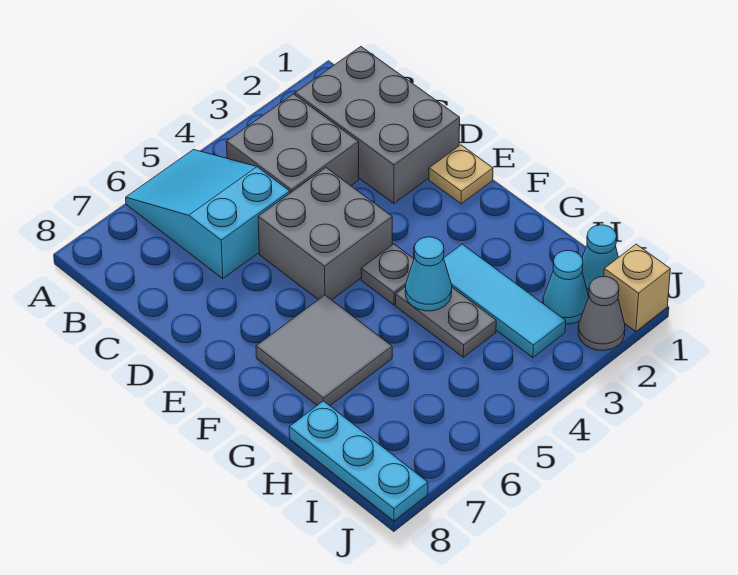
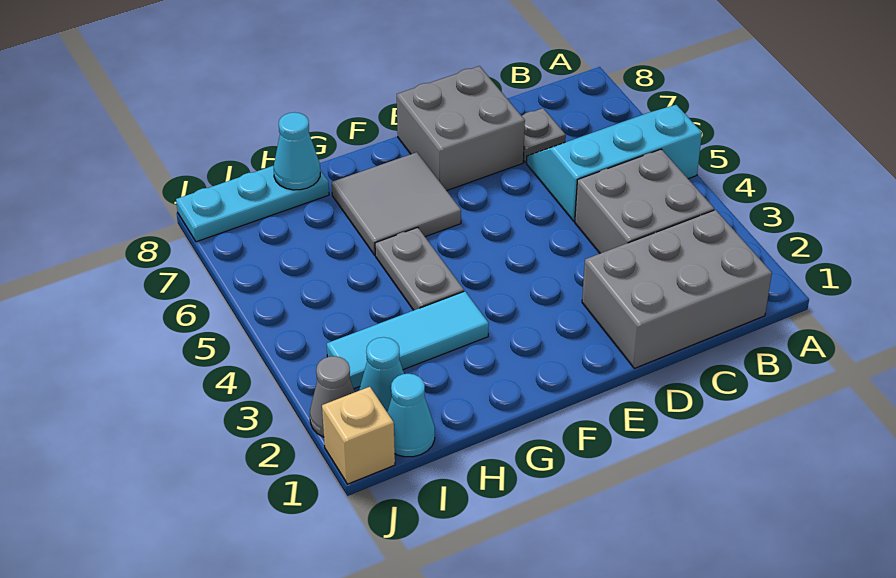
cyan 2x3 slope [126,150,290,279] -> cyan 2x3 slope turned to [527,105,702,221]
grey 2x2 brick [258,168,392,300] -> grey 2x2 brick moved to [397,66,525,191]
tan 1x1 plate [429,145,493,204] -> none
grey 1x1 plate [361,244,414,305] -> grey 1x1 plate moved to [522,108,566,162]
grey 1x2 plate [396,286,496,357] -> grey 1x2 plate turned to [375,227,464,310]
cyan 1x1 cone [405,237,452,311] -> cyan 1x1 cone moved to [274,112,320,190]

